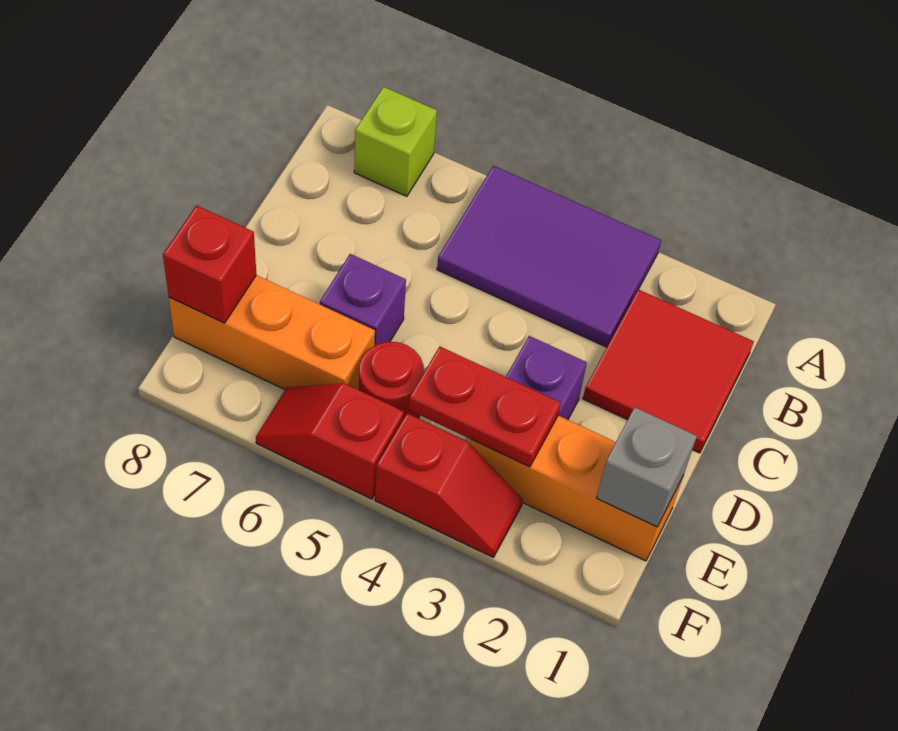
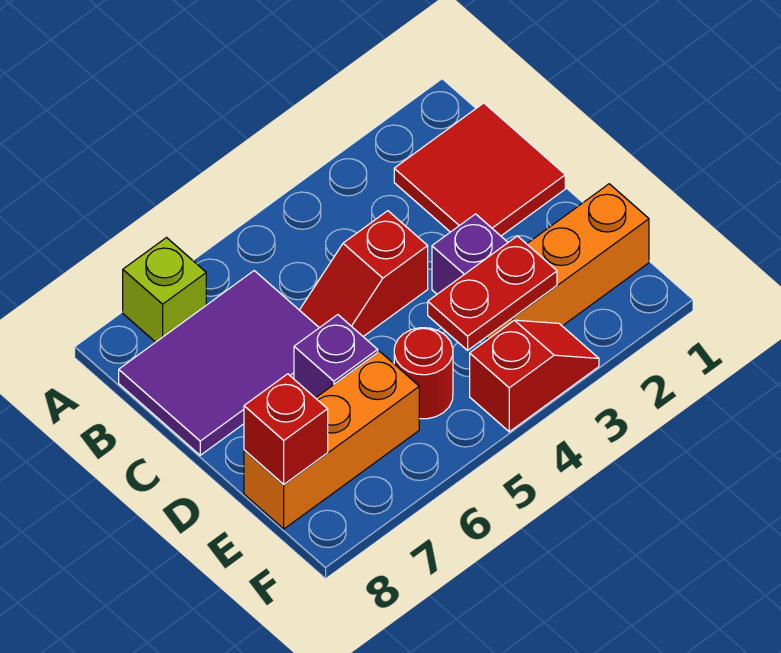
purple 2x3 tile [437,166,661,347] -> purple 2x3 tile moved to [119,271,319,455]
grey 1x1 brick [597,407,697,527] -> none
red 1x2 slope [256,383,404,499] -> red 1x2 slope moved to [300,211,428,336]

